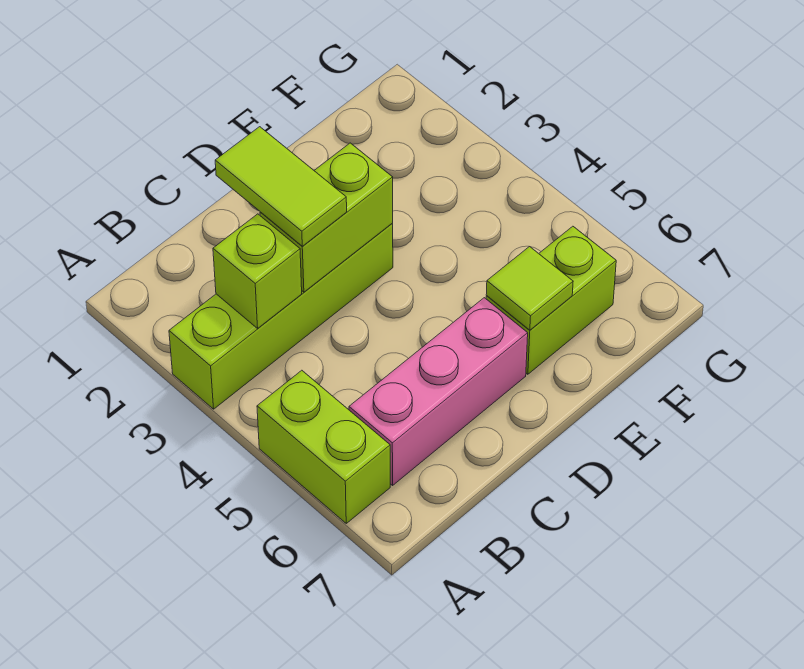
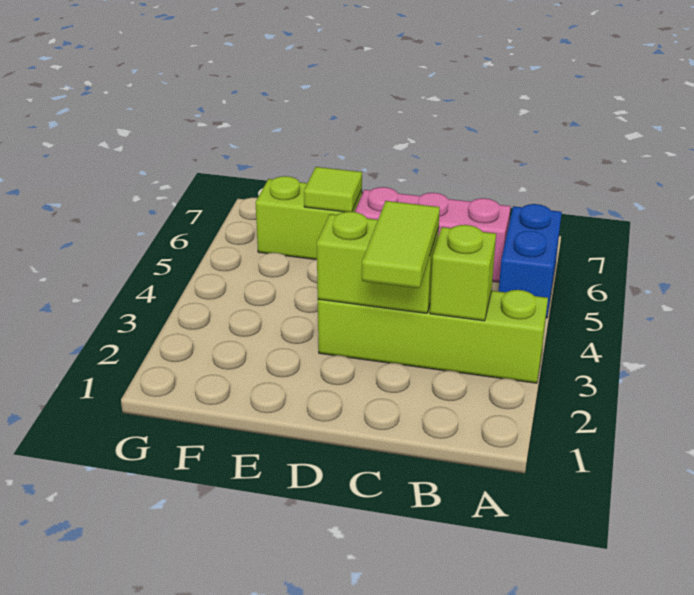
lime 1x2 brick [257,370,390,523] -> blue 1x2 brick [499,204,562,318]

